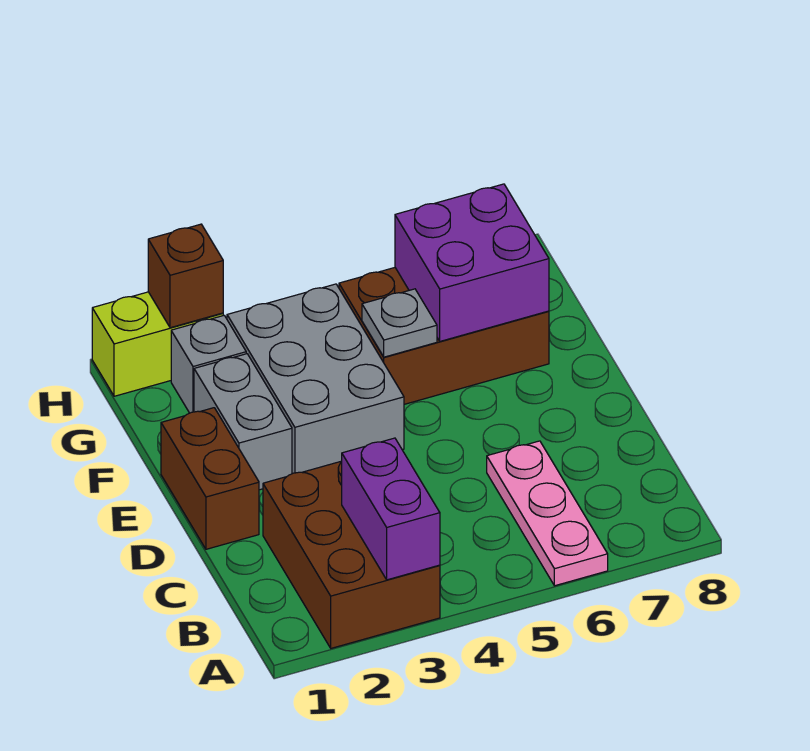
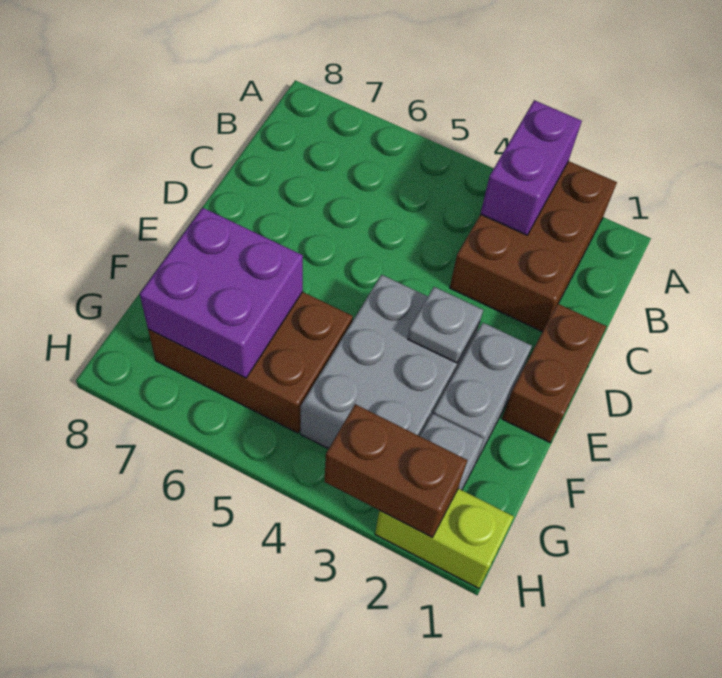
pink 1x3 plate [487,441,608,586] -> none
grey 1x1 plate [362,289,437,357] -> grey 1x1 plate moved to [408,287,483,363]
brown 1x1 brick [148,224,223,328] -> brown 1x2 brick [324,404,467,537]

